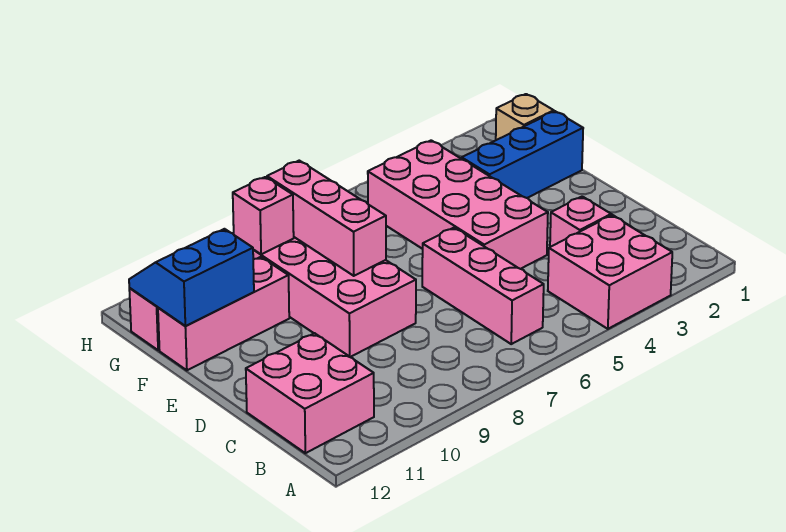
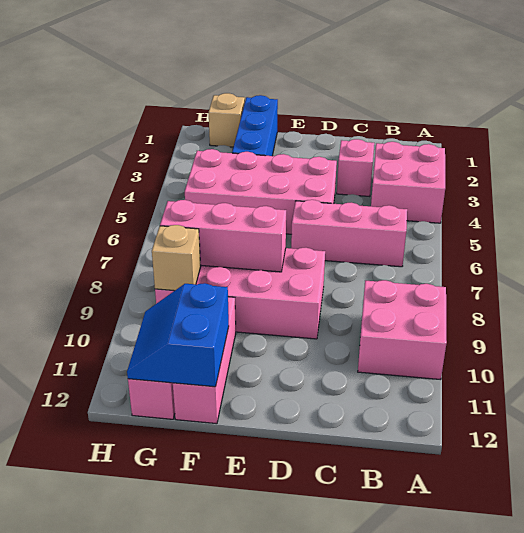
pink 2x2 brick [246,333,374,453] -> pink 2x2 brick moved to [358,280,447,380]
pink 1x1 brick [233,177,294,254] -> tan 1x1 brick [152,225,201,291]

